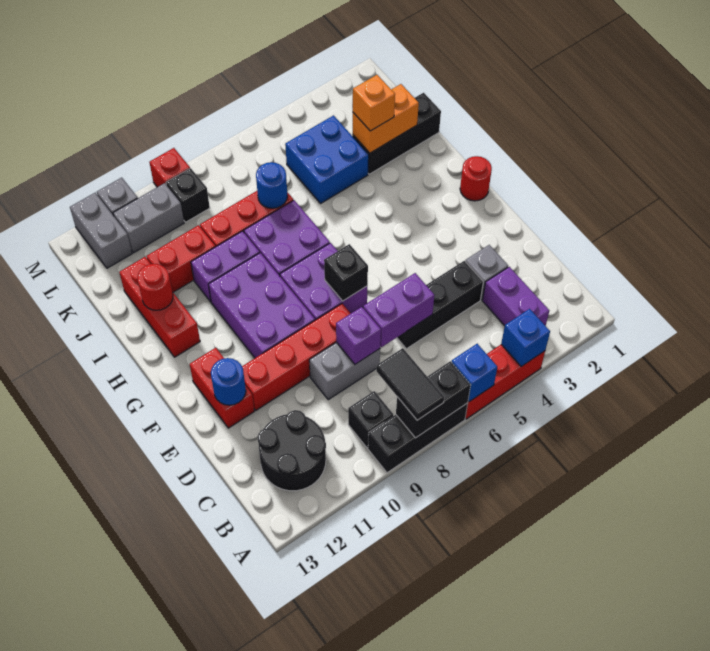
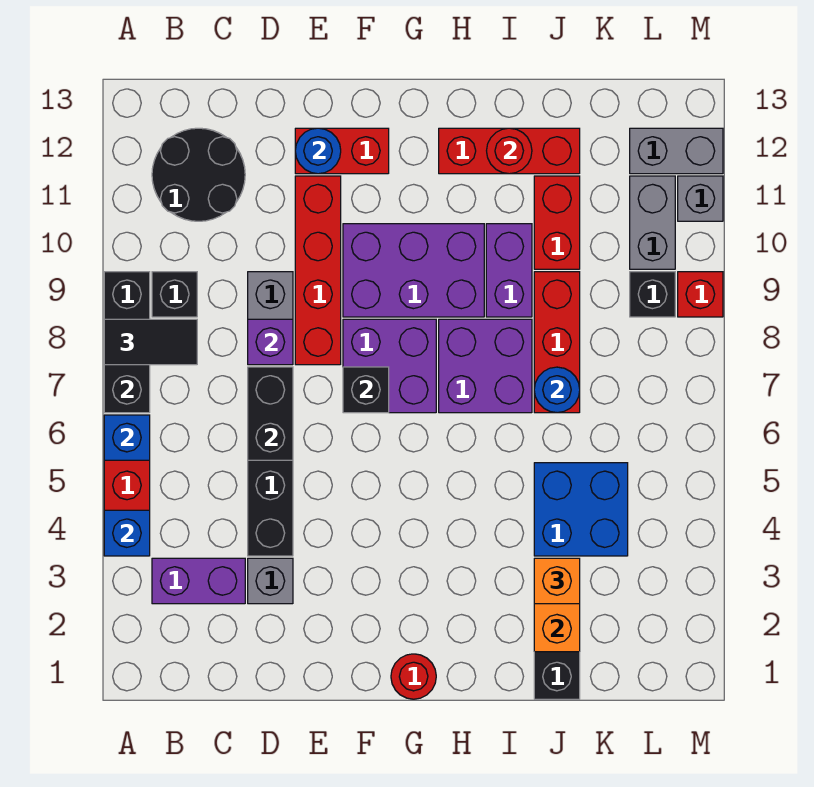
purple 1x2 brick [363,273,434,347] -> black 1x2 brick [248,367,293,460]

